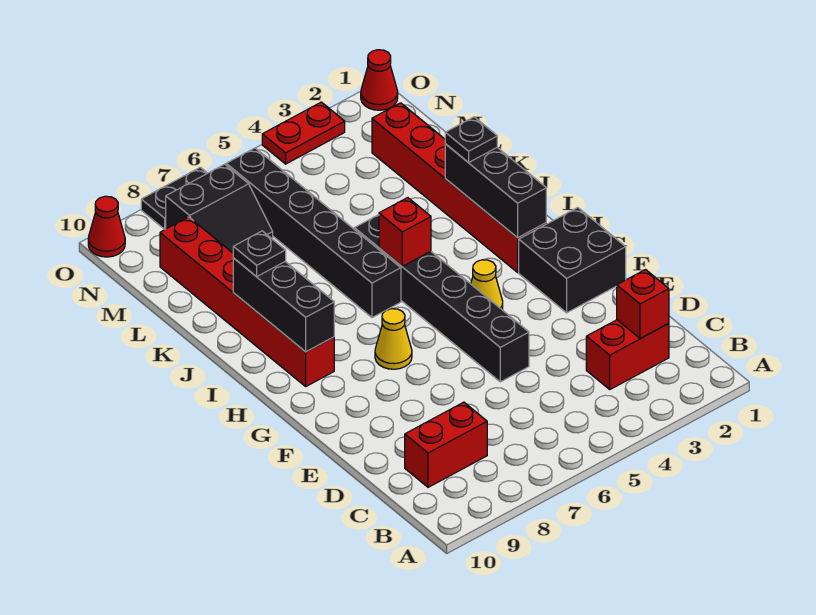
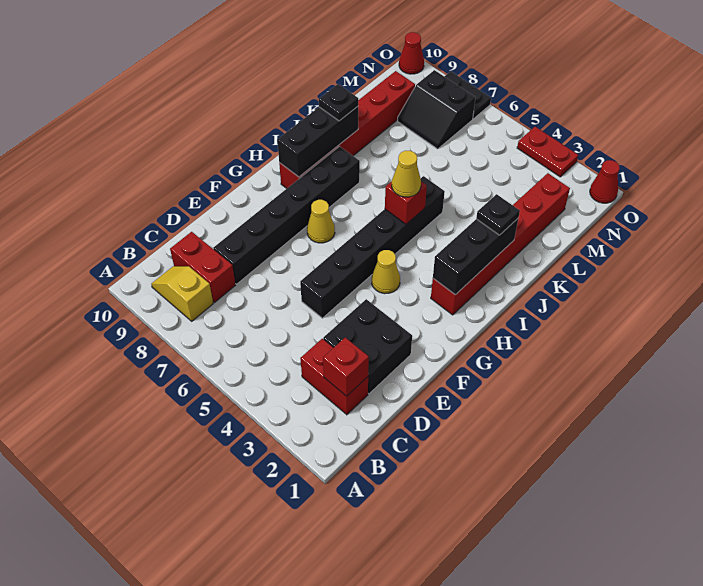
none -> yellow 1x2 slope [151,266,213,321]
black 2x2 brick [519,208,626,313] -> black 2x2 brick moved to [323,299,412,394]
none -> yellow 1x1 cone [392,151,421,197]
black 1x6 brick [226,148,401,318] -> black 1x6 brick moved to [213,146,360,284]

